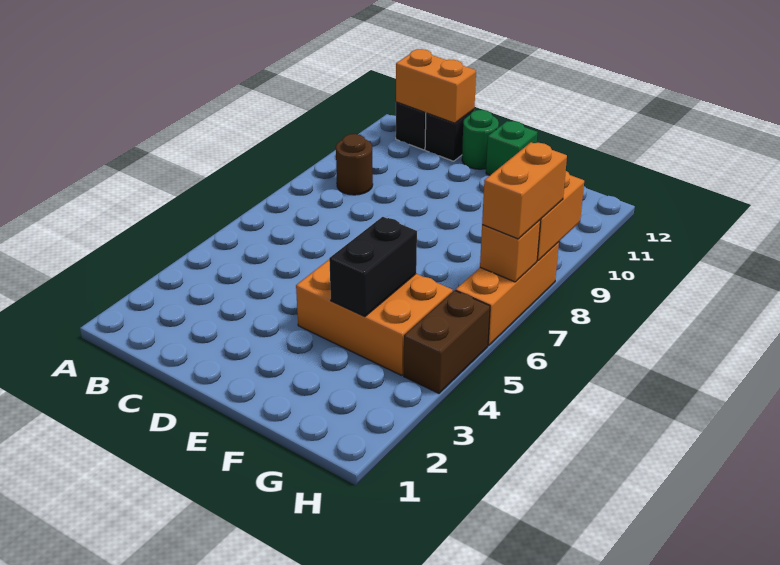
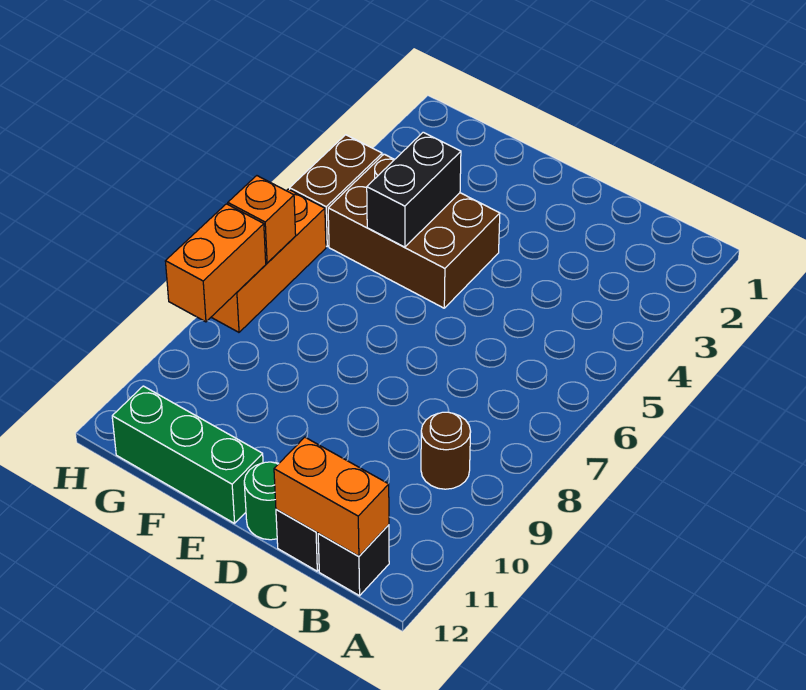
orange 2x3 brick [296,260,453,375] -> brown 2x3 brick [328,154,500,308]
green 1x1 brick [486,121,537,175] -> green 1x3 brick [112,386,263,523]
orange 1x2 brick [482,142,567,239] -> none

